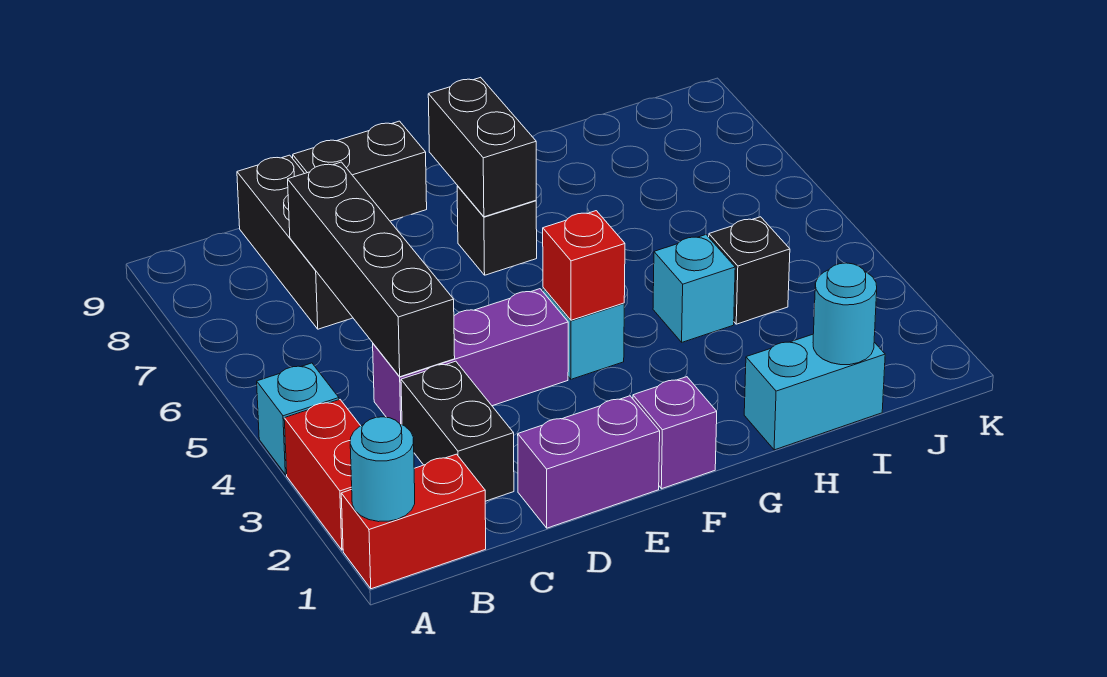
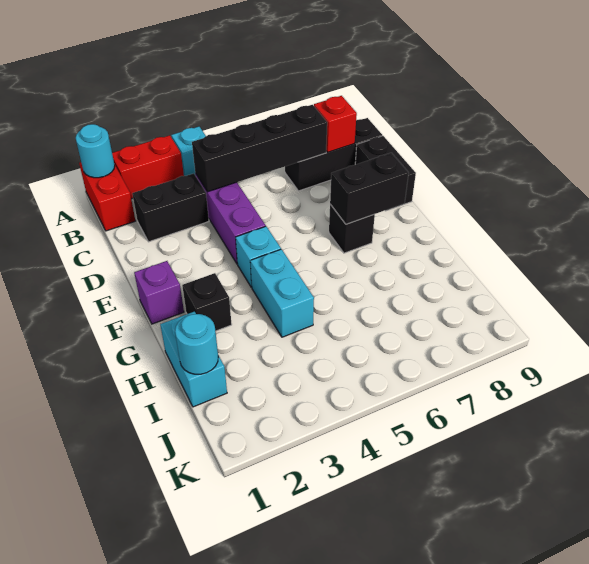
purple 1x2 brick [518,396,660,528] -> none
red 1x1 brick [543,211,625,320] -> red 1x1 brick moved to [314,96,357,152]
cyan 1x1 brick [653,235,735,342] -> cyan 1x2 brick [250,249,314,337]
black 1x1 brick [709,217,790,324] -> black 1x1 brick moved to [182,273,232,331]

